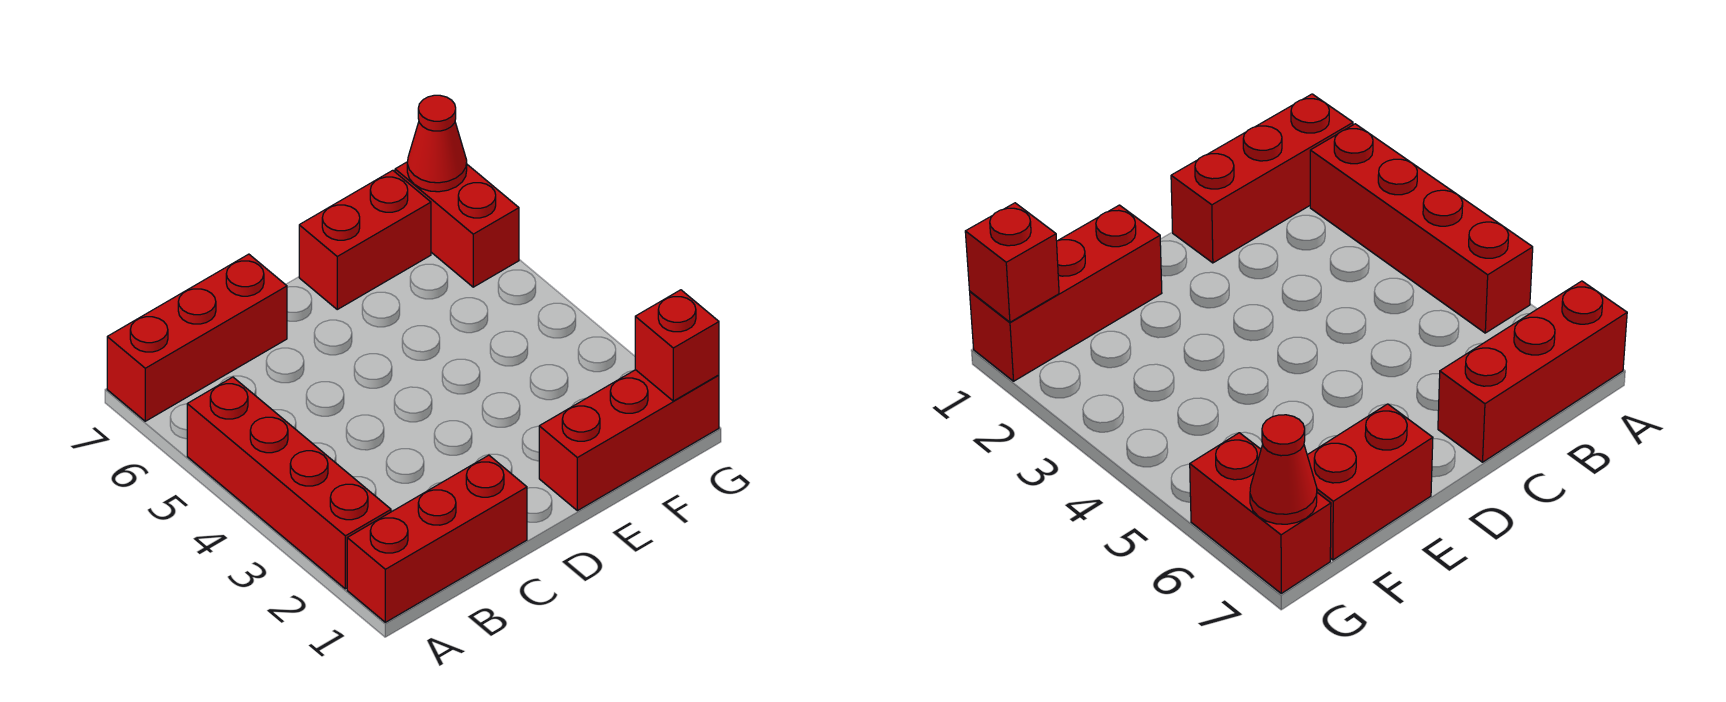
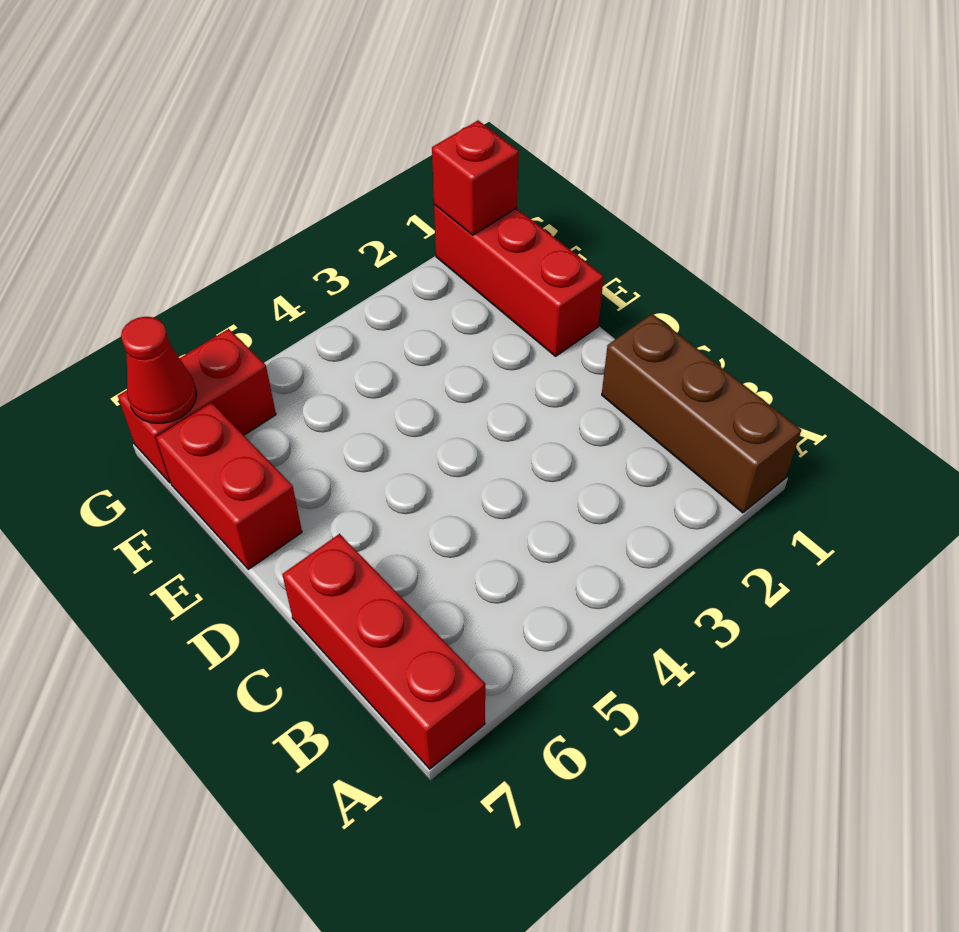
red 1x3 brick [347,455,527,622] -> brown 1x3 brick [602,314,801,513]
red 1x4 brick [187,377,391,589] -> none

